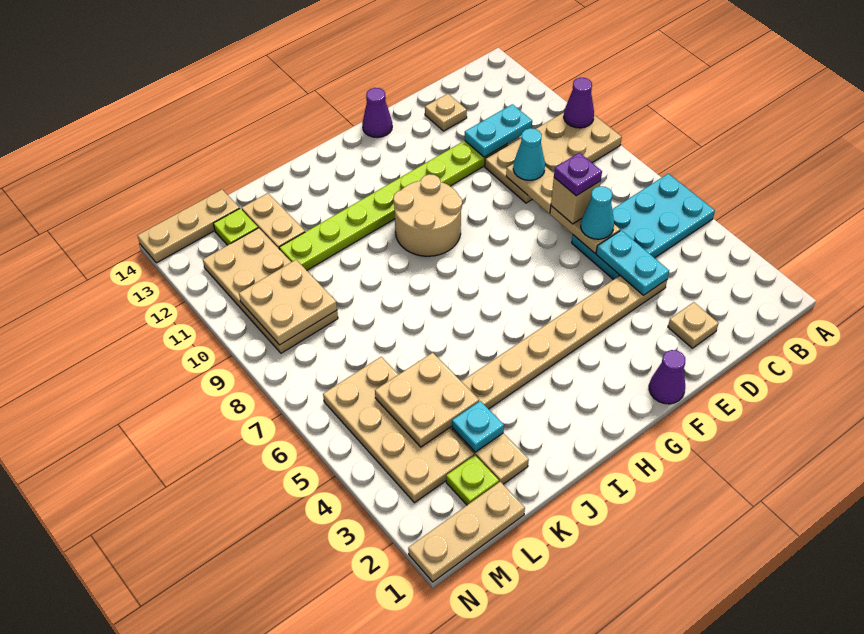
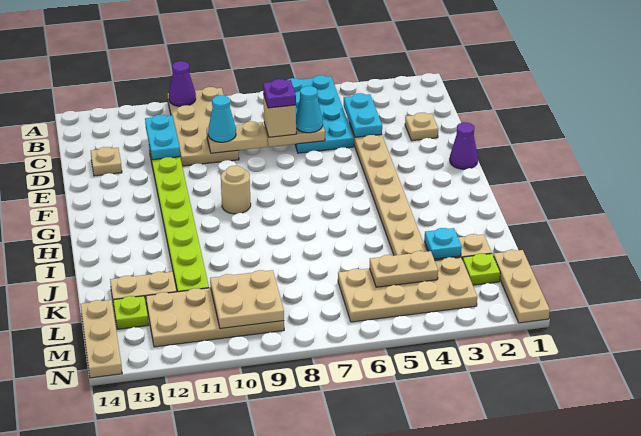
cyan 1x2 plate [596,230,669,295] -> cyan 1x2 plate turned to [344,93,382,137]
purple 1x1 cone [362,88,392,137] -> none
tan 2x2 round brick [393,174,462,256] -> tan 1x1 round brick [221,166,251,214]
tan 2x2 plate [375,353,479,447] -> tan 1x2 plate [370,251,438,287]

